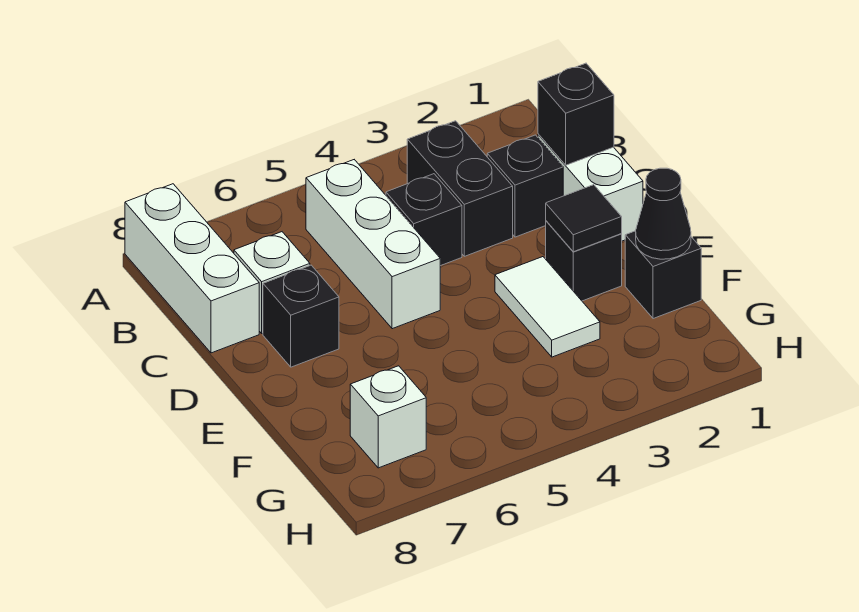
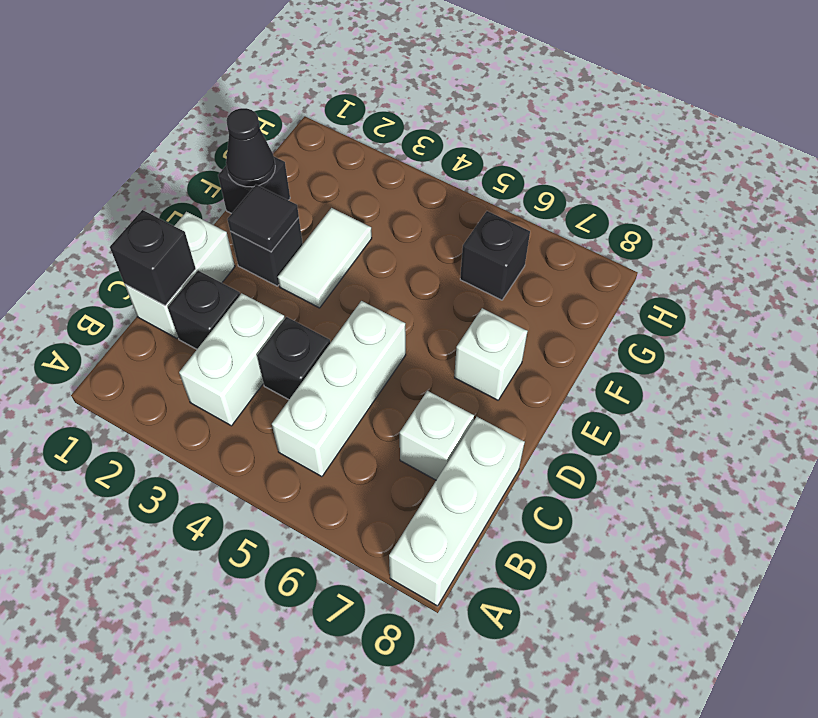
black 1x2 brick [407,121,513,256] -> white 1x2 brick [179,293,285,426]
black 1x1 brick [263,265,339,367] -> black 1x1 brick moved to [460,211,530,300]
white 1x1 brick [350,366,426,468] -> white 1x1 brick moved to [454,308,528,400]

